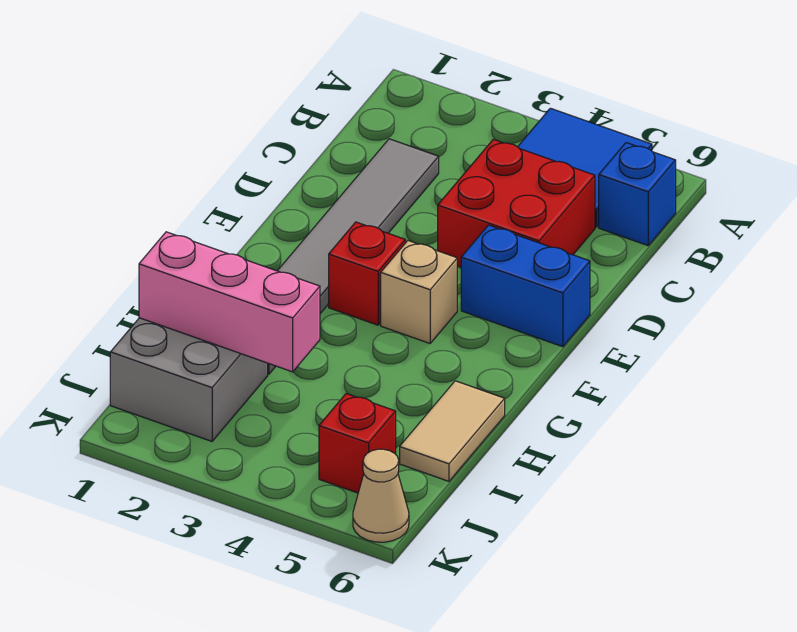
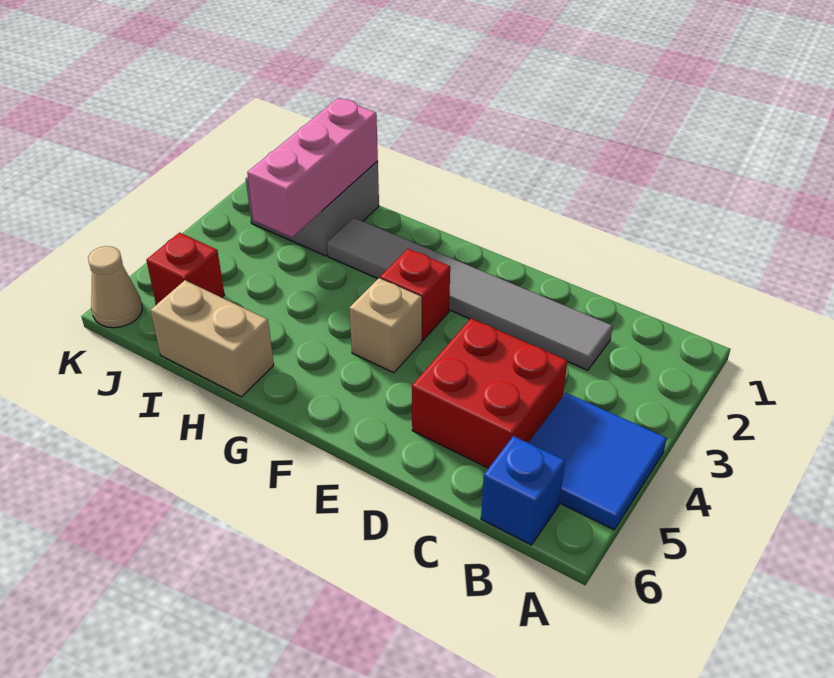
blue 1x2 brick [461,225,590,347] -> none
tan 1x2 tile [400,381,505,481] -> tan 1x2 brick [150,280,274,397]

